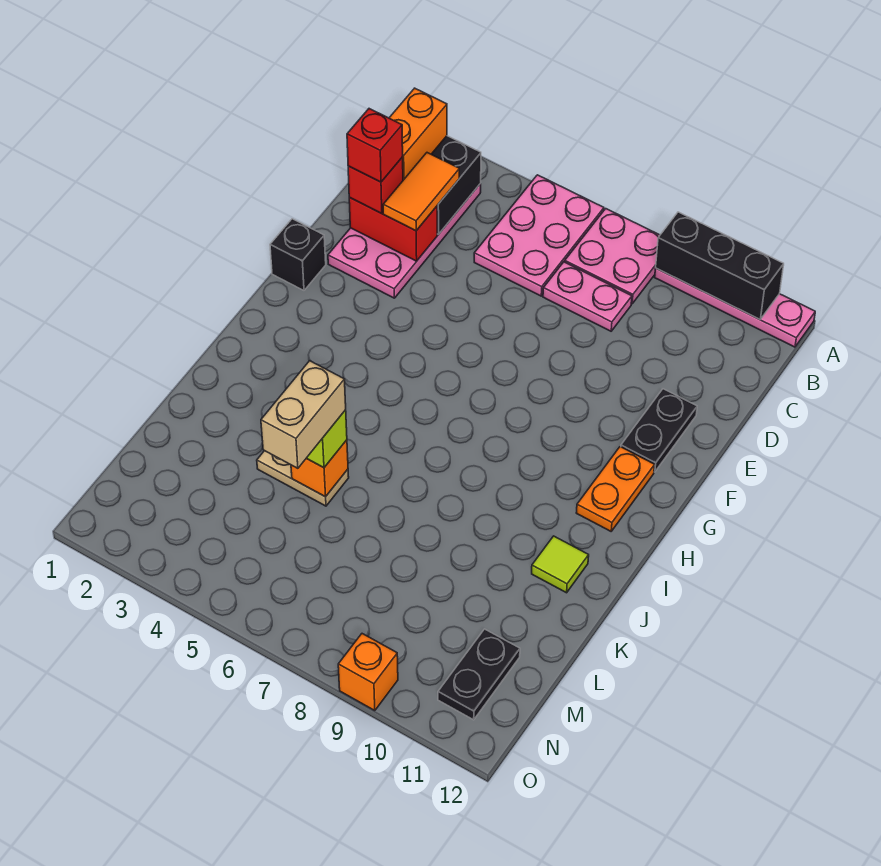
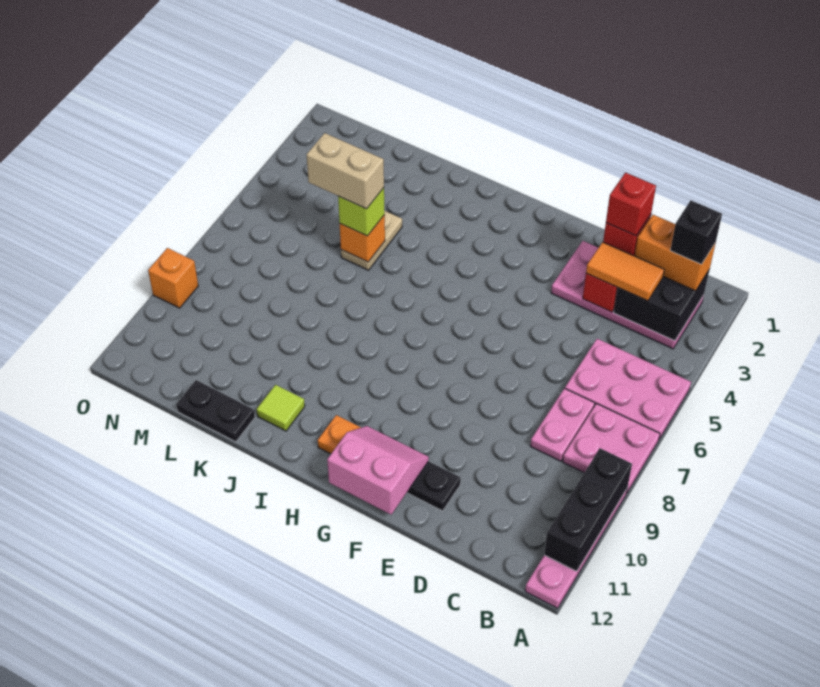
black 1x1 brick [270,219,326,290] -> black 1x1 brick moved to [670,201,722,264]
none -> pink 2x2 slope [327,426,429,514]
black 1x2 plate [438,629,520,720] -> black 1x2 plate moved to [176,380,255,442]

